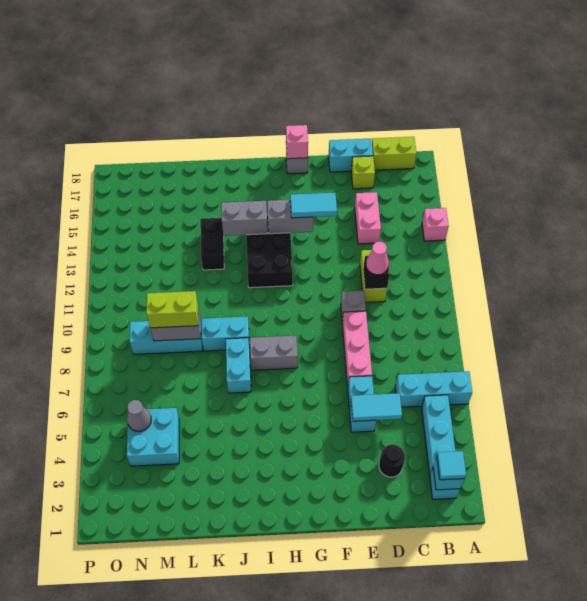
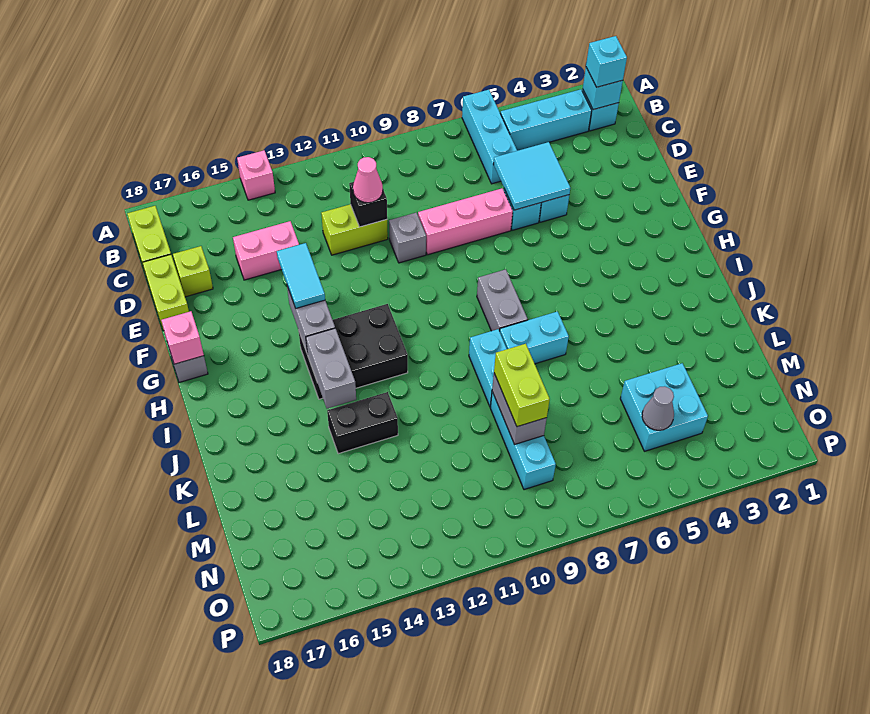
cyan 1x1 tile [437,451,466,480] -> cyan 1x1 brick [586,36,627,87]
black 1x1 round brick [379,444,405,477] -> none
cyan 1x2 tile [351,393,402,421] -> cyan 2x2 tile [494,142,570,210]
cyan 1x2 brick [329,139,373,172] -> lime 1x2 brick [142,255,189,331]

